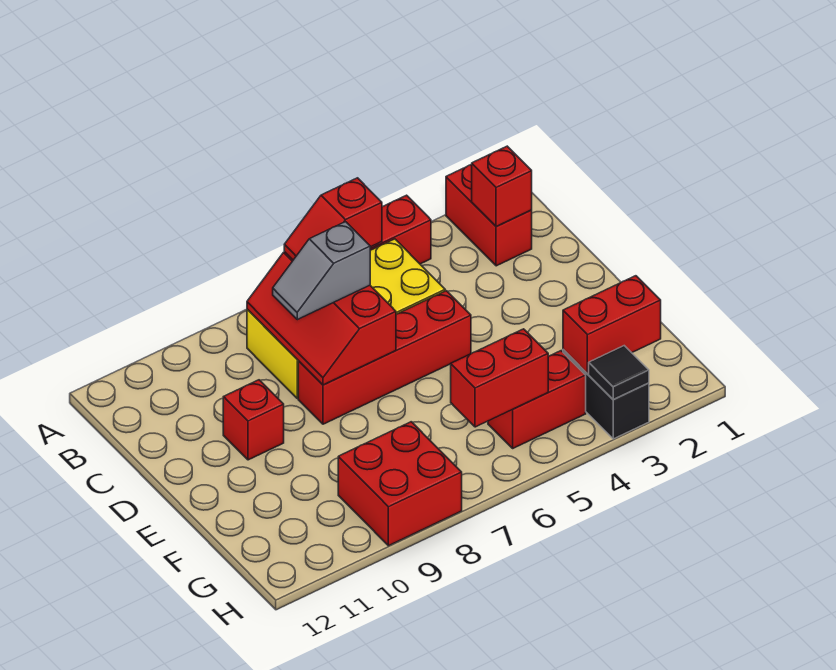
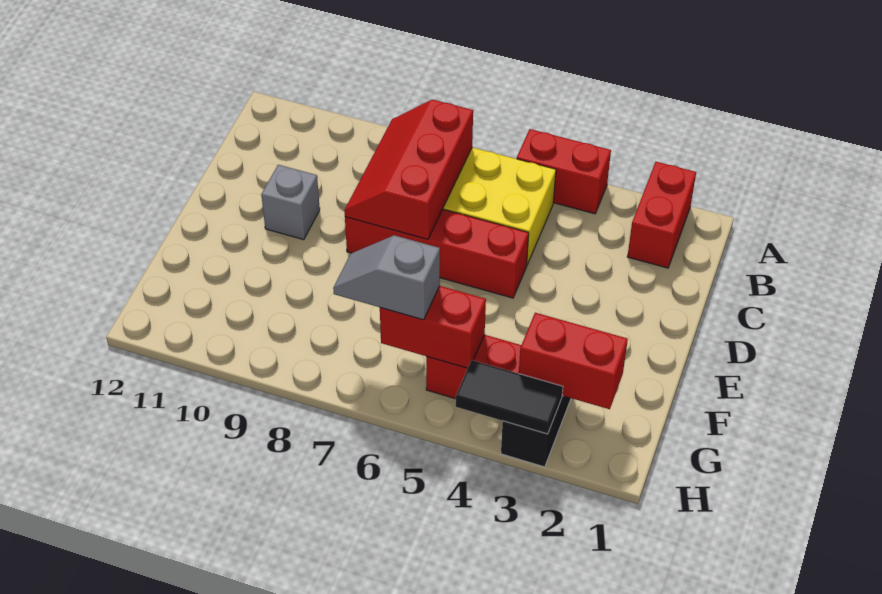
red 1x1 brick [471,146,532,226] -> none
red 1x2 slope [284,178,382,260] -> none
grey 1x2 slope [273,222,370,320] -> grey 1x2 slope moved to [333,235,440,320]
red 1x1 brick [223,380,284,460] -> grey 1x1 brick [261,165,320,240]
red 2x2 brick [338,422,462,546] -> none
black 1x1 tile [589,346,649,400] -> black 1x2 tile [456,360,563,434]

